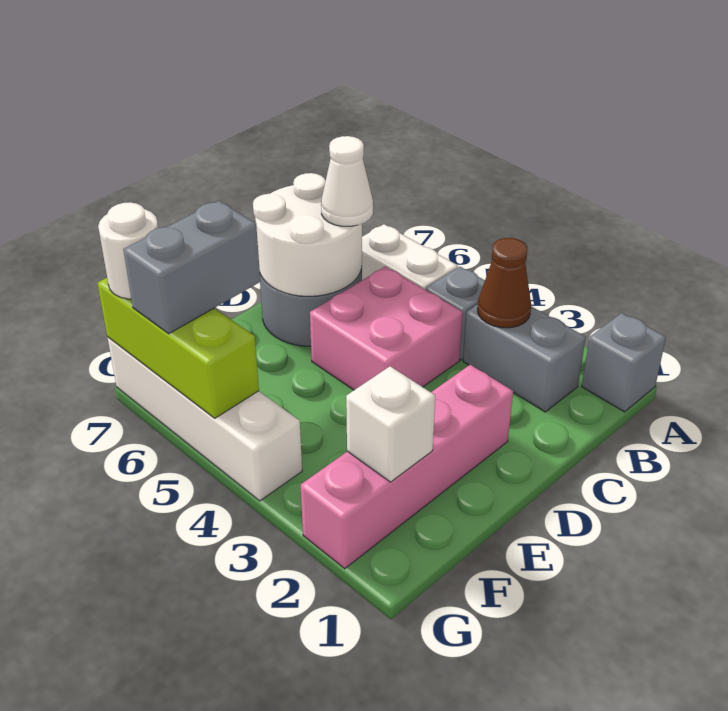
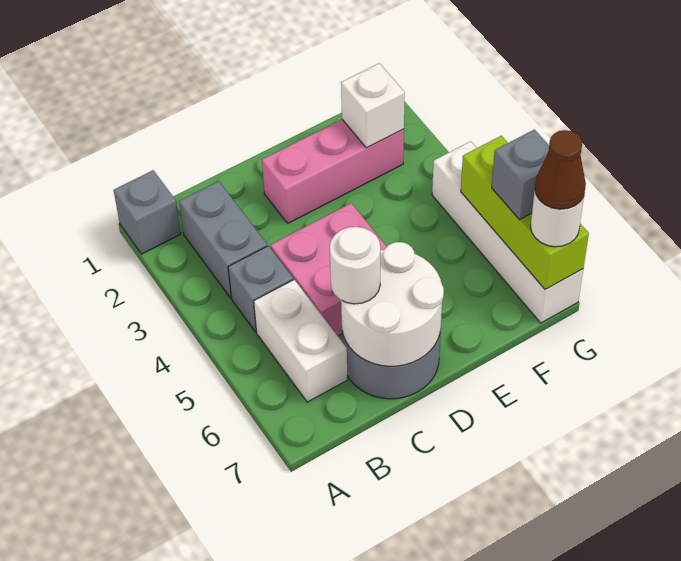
brown 1x1 cone [477,238,531,328] -> brown 1x1 cone moved to [535,130,586,209]
white 1x1 cone [321,136,373,226] -> white 1x1 round brick [330,227,380,304]
pink 1x4 brick [301,365,513,569] -> pink 1x3 brick [262,120,404,223]
grey 1x2 brick [123,201,260,334] -> grey 1x1 brick [492,130,549,220]

